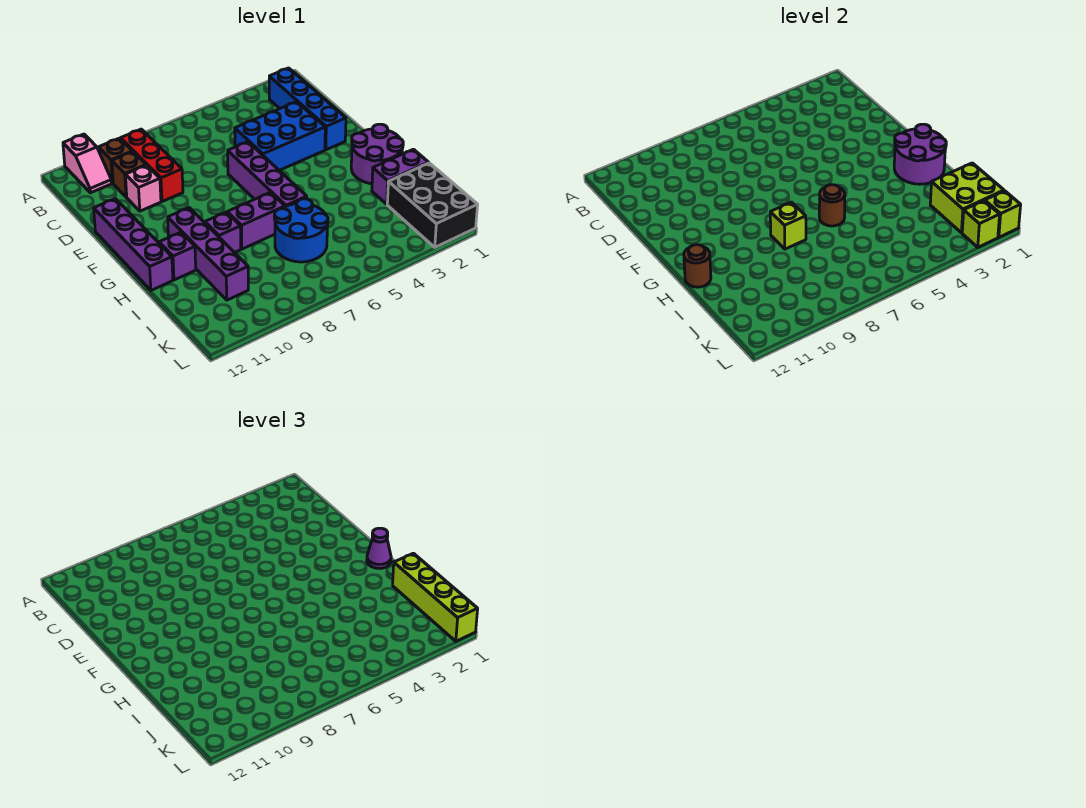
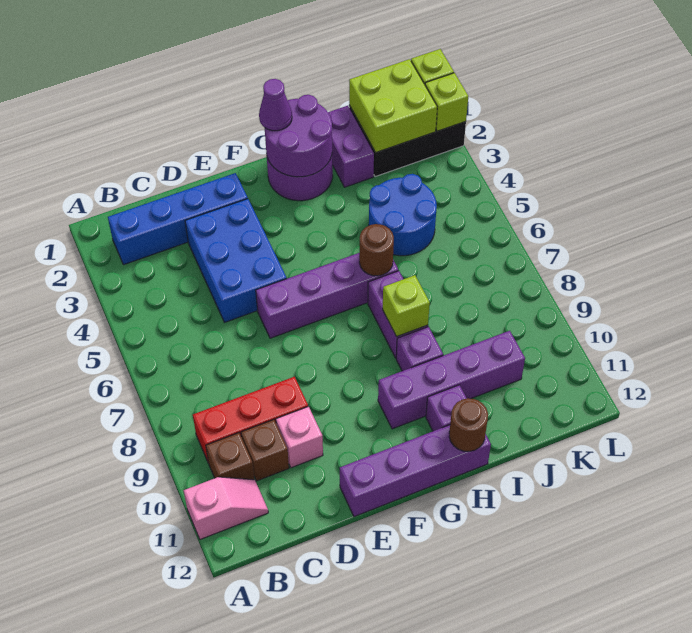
lime 1x4 brick [393,553,478,641] -> none
blue 2x2 round brick [274,199,328,262] -> blue 2x2 round brick moved to [369,174,437,256]

